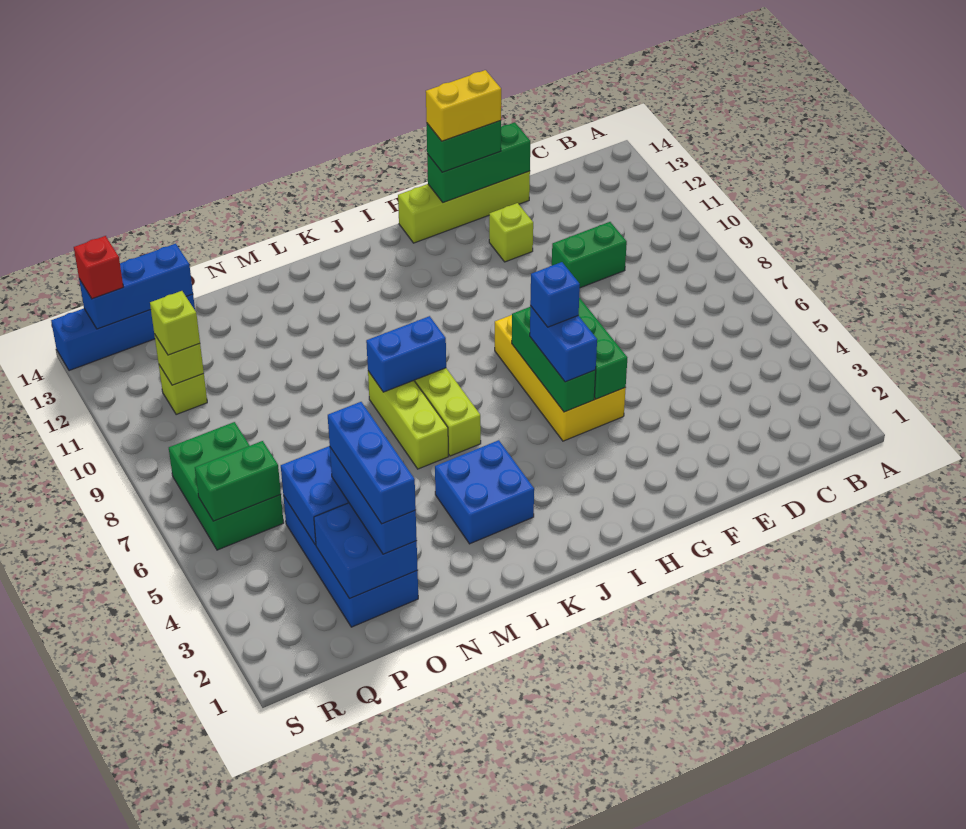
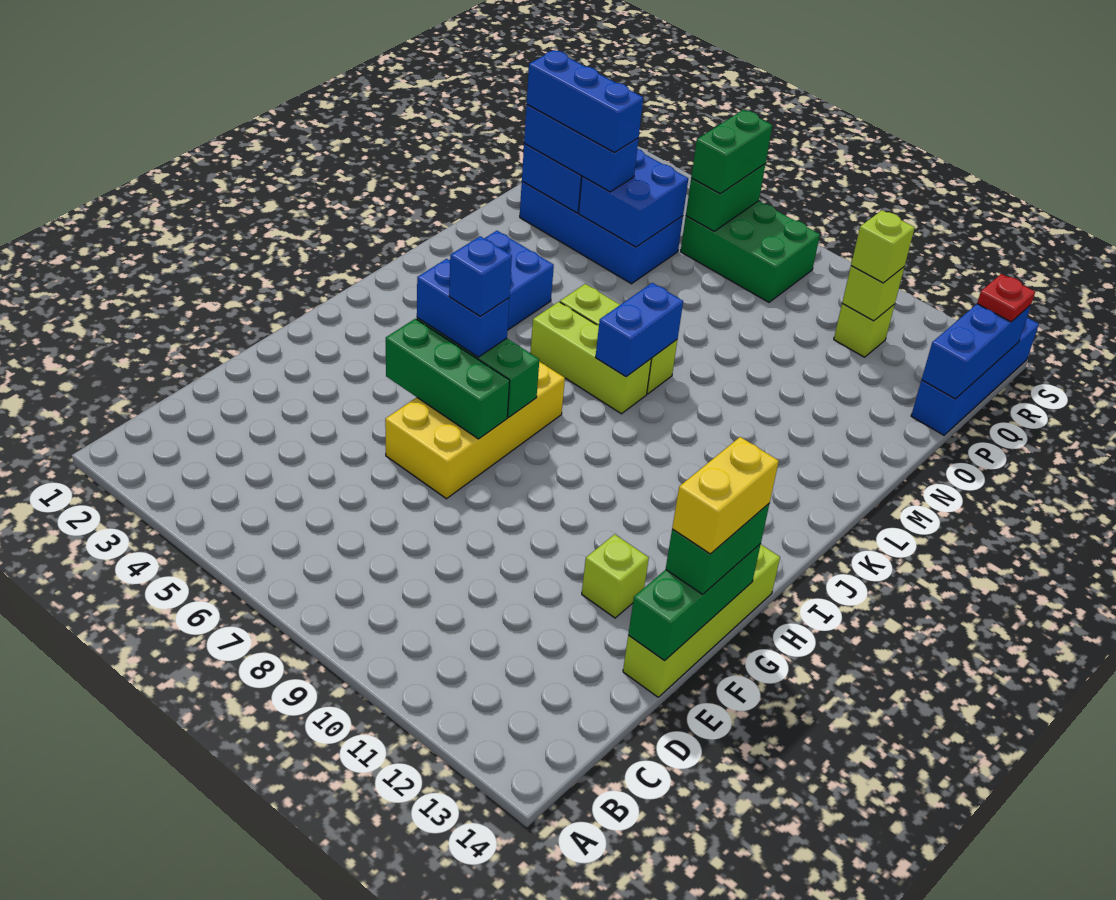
green 1x2 brick [552,222,627,288] -> green 1x2 brick moved to [691,110,772,194]
yellow 2x4 brick [495,315,626,441] -> yellow 2x4 brick turned to [385,362,565,499]
red 1x1 brick [74,236,123,299] -> red 1x1 plate [977,274,1035,322]

